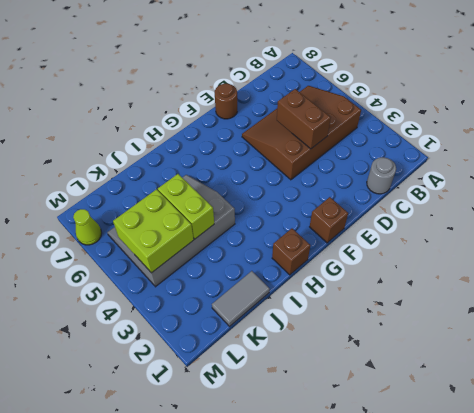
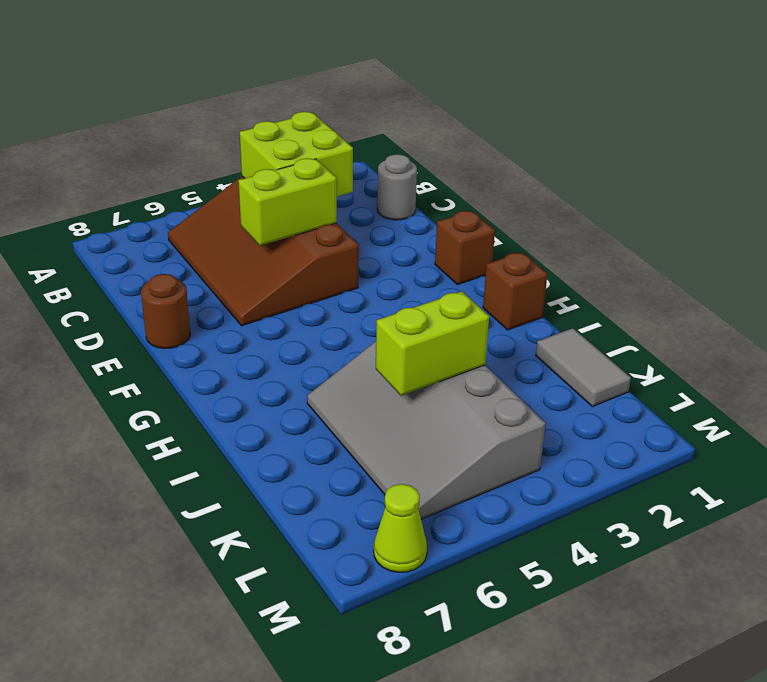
brown 1x2 brick [277,89,331,149] -> lime 1x2 brick [238,158,337,246]
lime 2x2 brick [113,189,194,273] -> lime 2x2 brick moved to [240,112,353,197]

